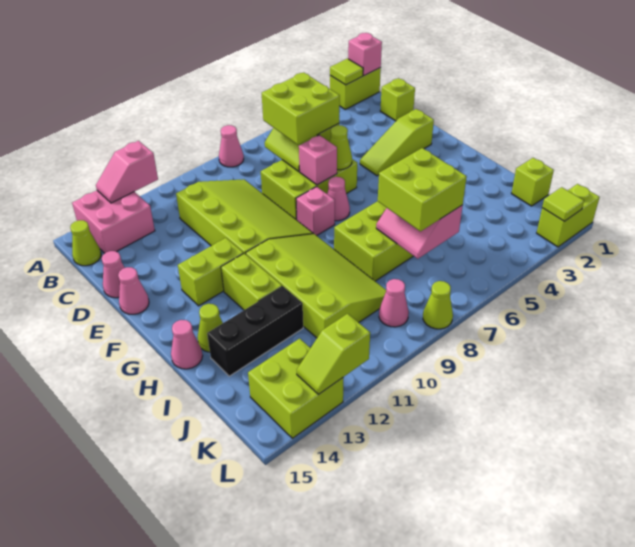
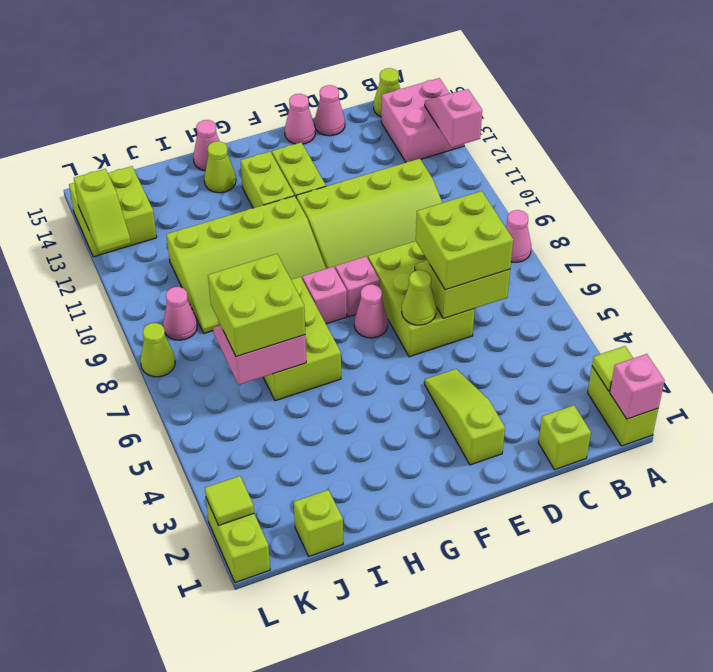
pink 1x1 brick [299,135,337,185] -> pink 1x1 brick moved to [302,267,347,324]
lime 1x2 brick [221,253,282,310] -> lime 1x2 brick turned to [241,152,294,208]
black 1x3 brick [207,286,303,376] -> none
lime 1x2 slope [297,314,370,395] -> lime 1x2 slope turned to [74,169,131,252]

